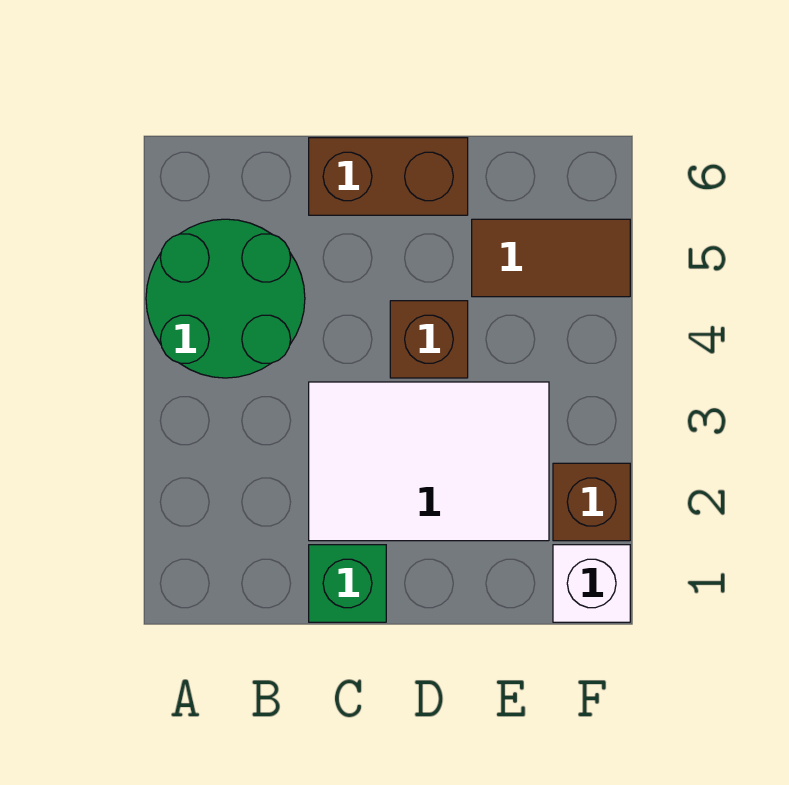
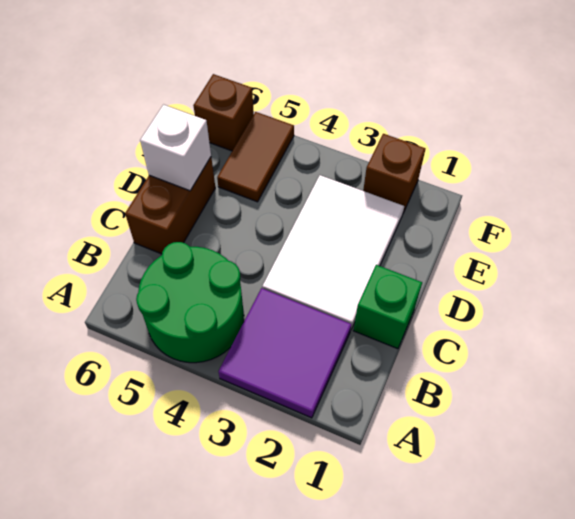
none -> purple 2x2 tile [218,288,351,418]
brown 1x1 brick [390,301,468,378] -> brown 1x1 brick moved to [193,74,254,151]
white 1x1 brick [553,545,630,622] -> white 1x1 brick moved to [140,105,211,191]

